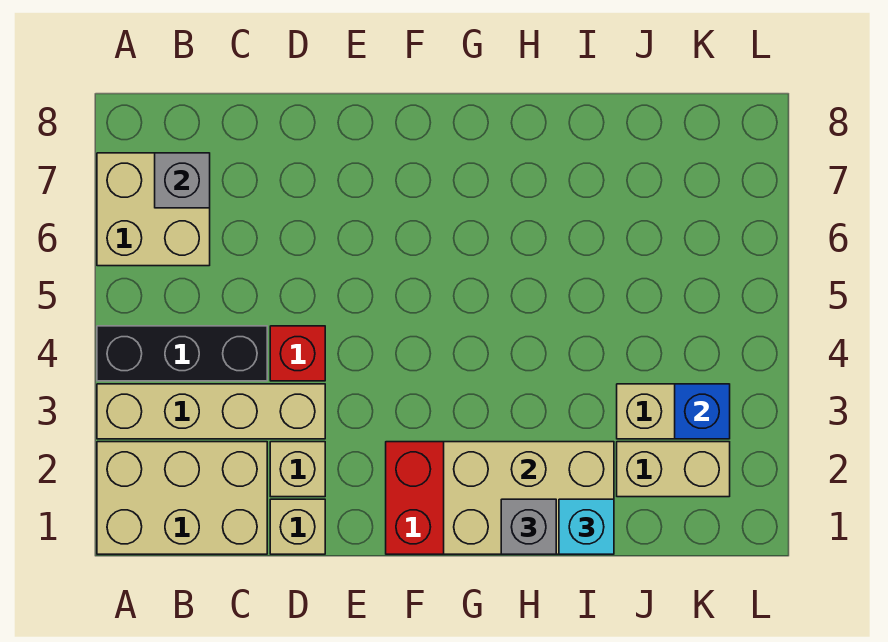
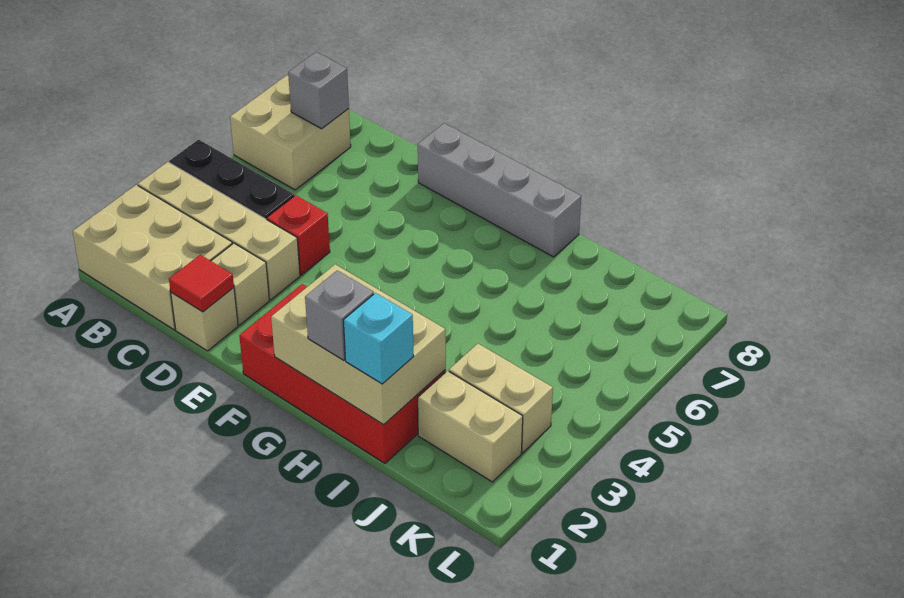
none -> red 1x1 tile [169,255,234,312]
none -> grey 1x4 brick [418,123,581,257]
blue 1x1 brick [675,384,730,439] -> none

